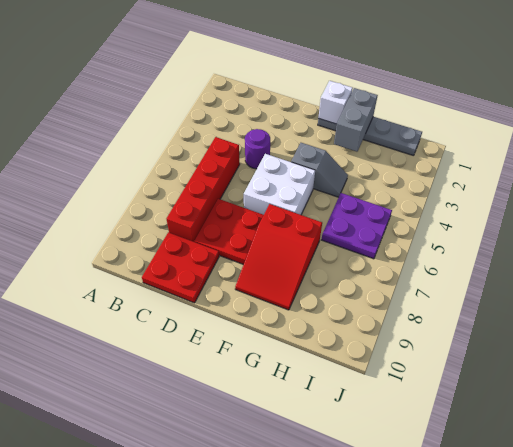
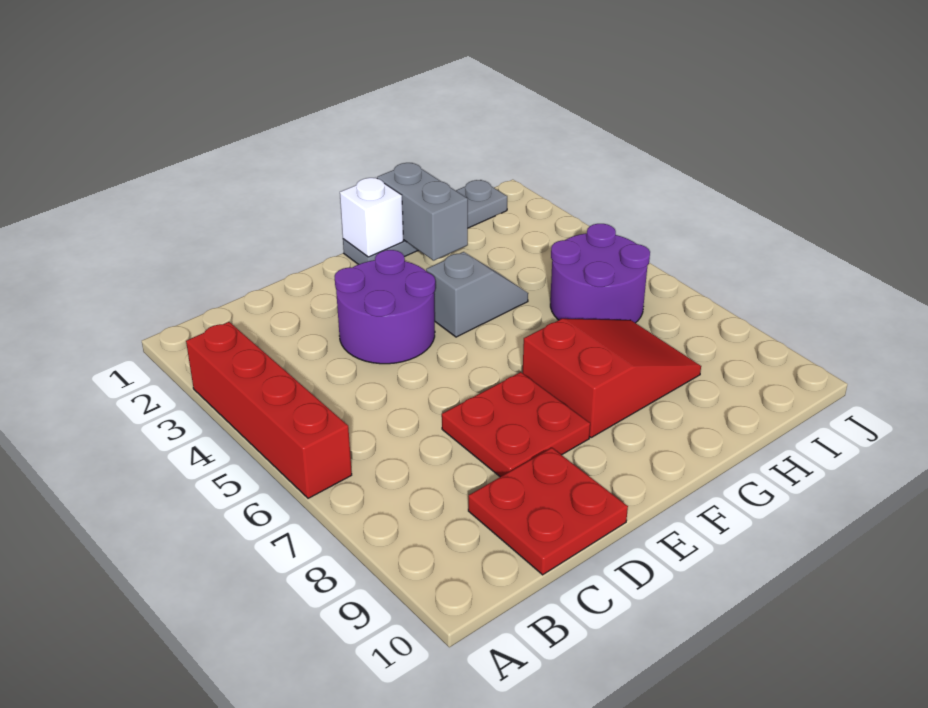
red 1x4 brick [167,137,240,242] -> red 1x4 brick moved to [186,322,352,498]
purple 1x1 round brick [245,129,270,169] -> purple 2x2 round brick [335,250,435,364]
white 2x2 brick [244,154,315,215] -> none
red 2x3 slope [235,204,322,310] -> red 2x3 slope turned to [523,319,701,438]
purple 2x2 plate [322,193,392,259] -> purple 2x2 round brick [550,224,650,323]

